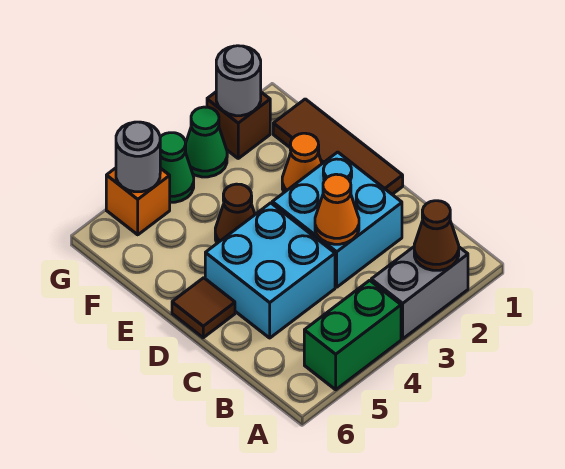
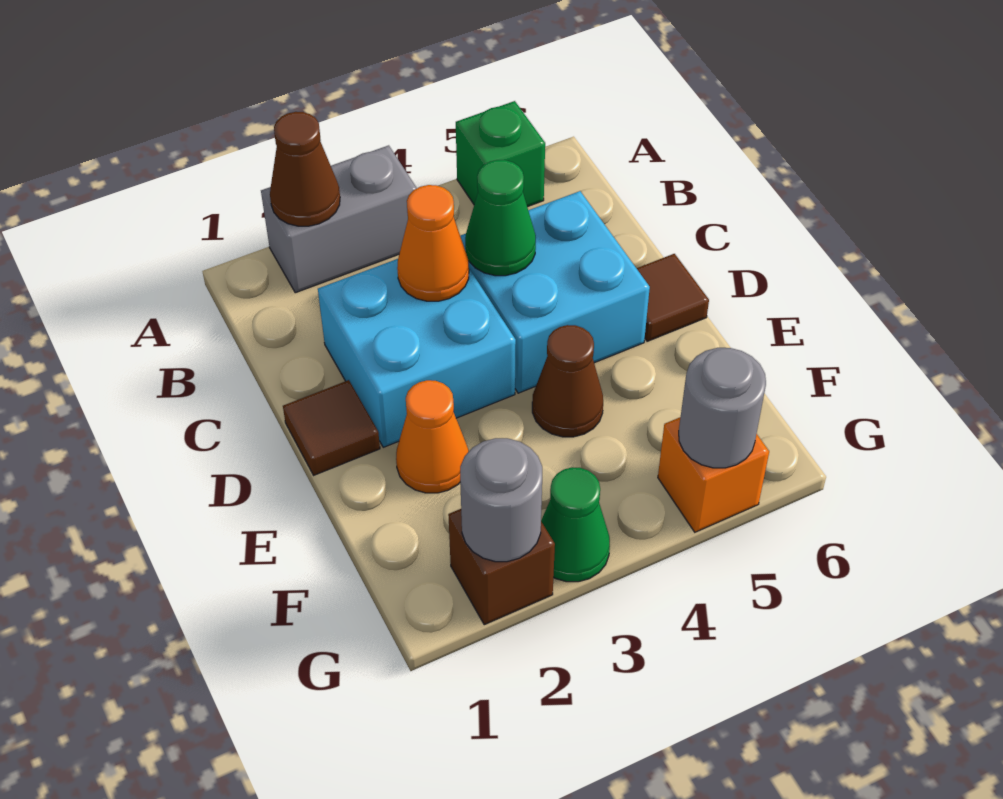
green 1x2 brick [304,280,401,390] -> green 1x1 brick [456,101,545,207]
brown 1x3 tile [273,99,403,194] -> brown 1x1 tile [283,380,380,475]
green 1x1 cone [160,133,194,202] -> green 1x1 cone moved to [465,160,536,276]

